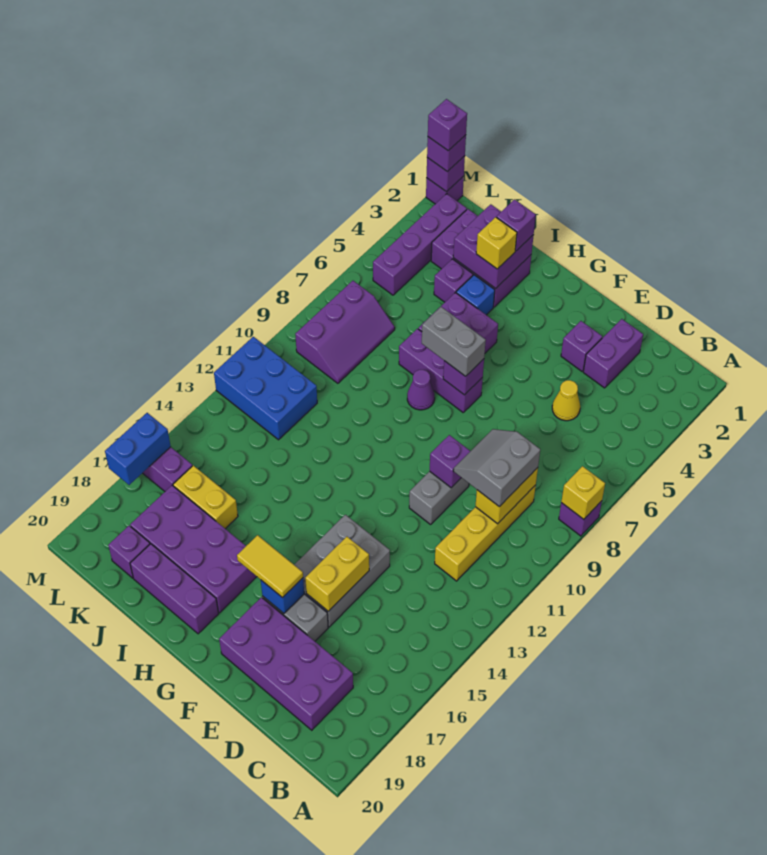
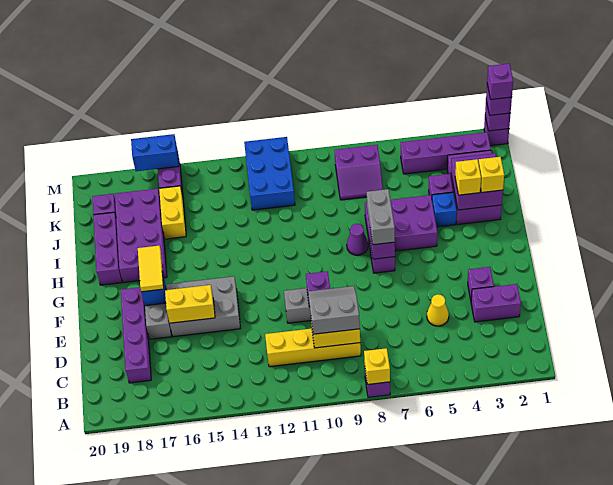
purple 2x4 brick [219,597,353,730] -> purple 1x4 brick [121,287,151,383]
purple 1x1 brick [496,199,536,251] -> yellow 1x1 brick [479,157,504,192]
purple 2x3 slope [295,281,395,383] -> purple 2x2 slope [335,145,383,200]

